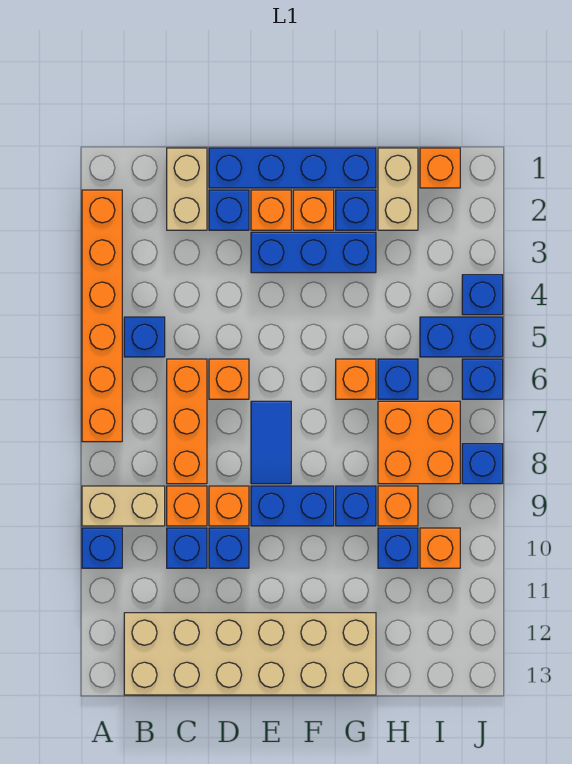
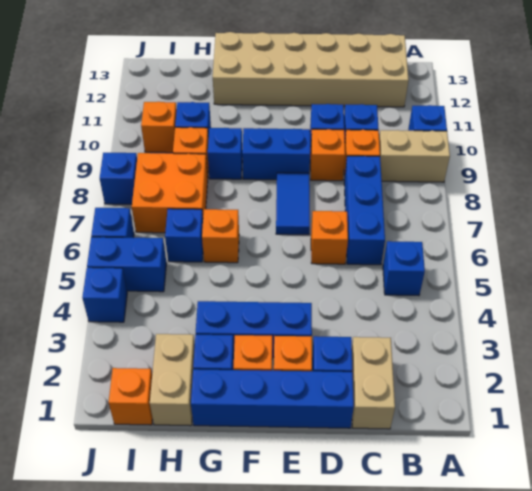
orange 1x6 brick [82,190,122,442] -> none
orange 1x3 brick [167,359,207,484] -> blue 1x3 brick [344,156,385,265]

